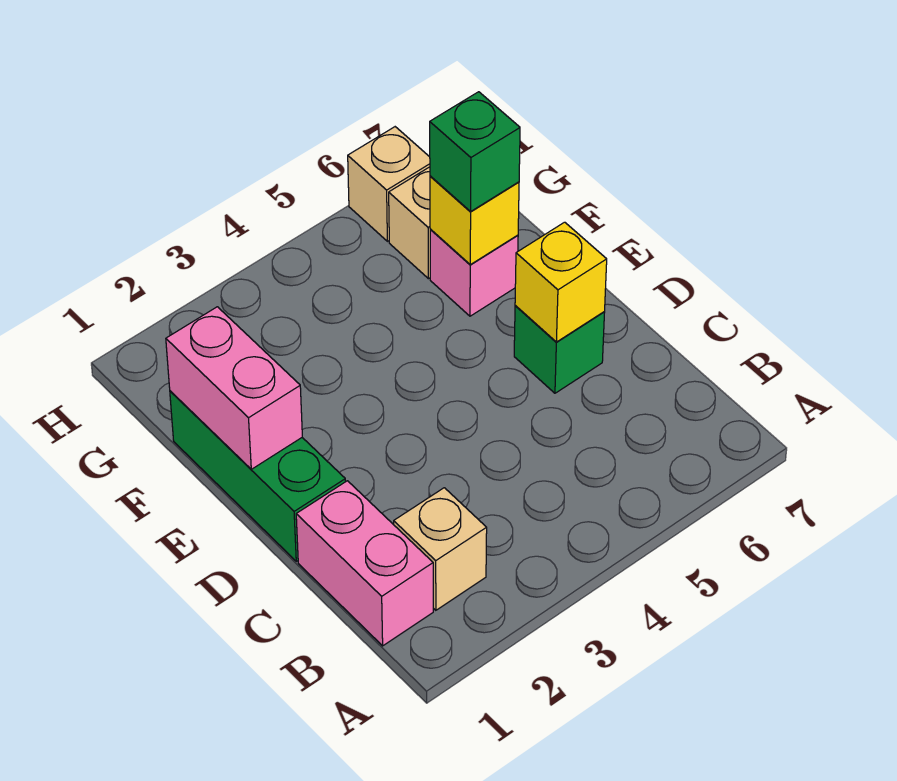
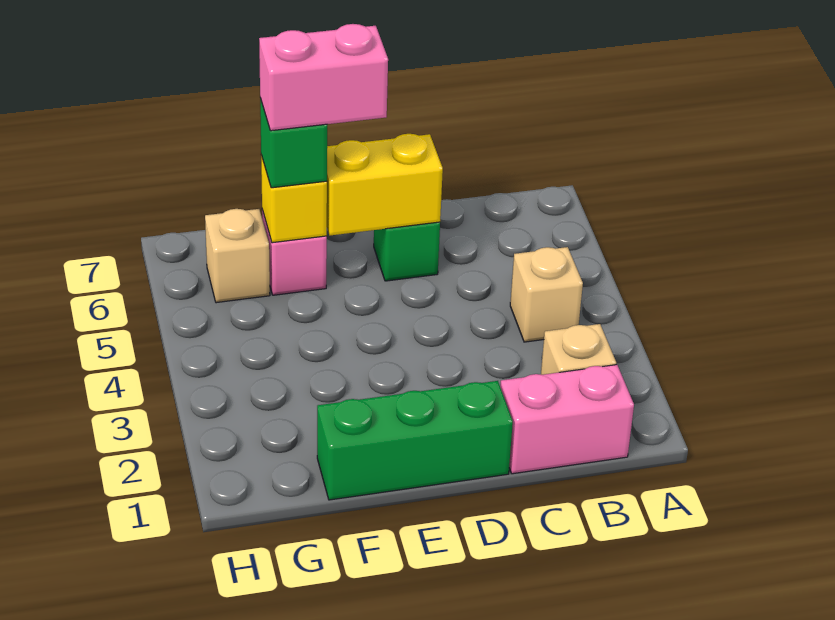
yellow 1x1 brick [515,222,607,342] -> yellow 1x2 brick [327,134,443,235]
pink 1x2 brick [166,307,302,469] -> pink 1x2 brick moved to [259,24,388,131]
tan 1x1 brick [348,127,430,241] -> tan 1x1 brick moved to [510,247,583,342]

